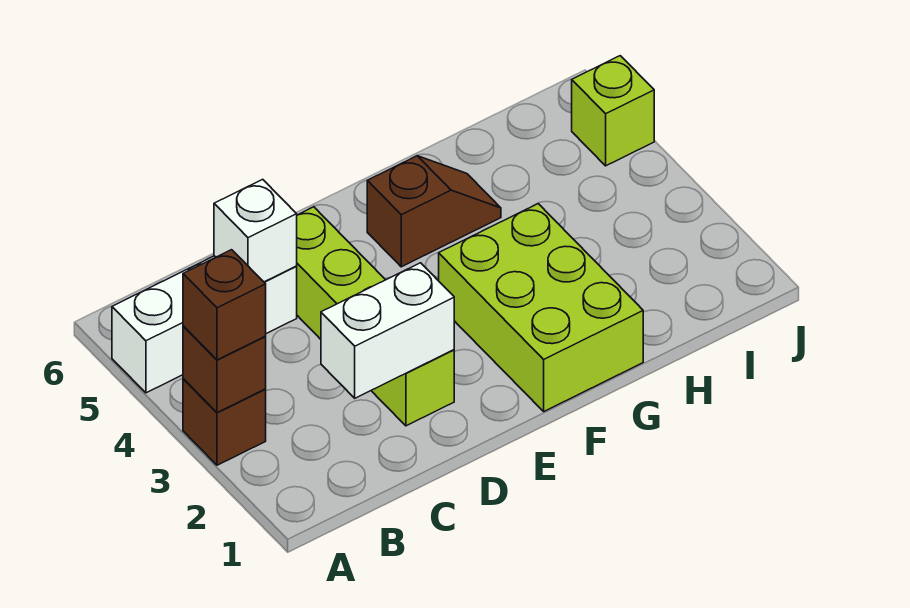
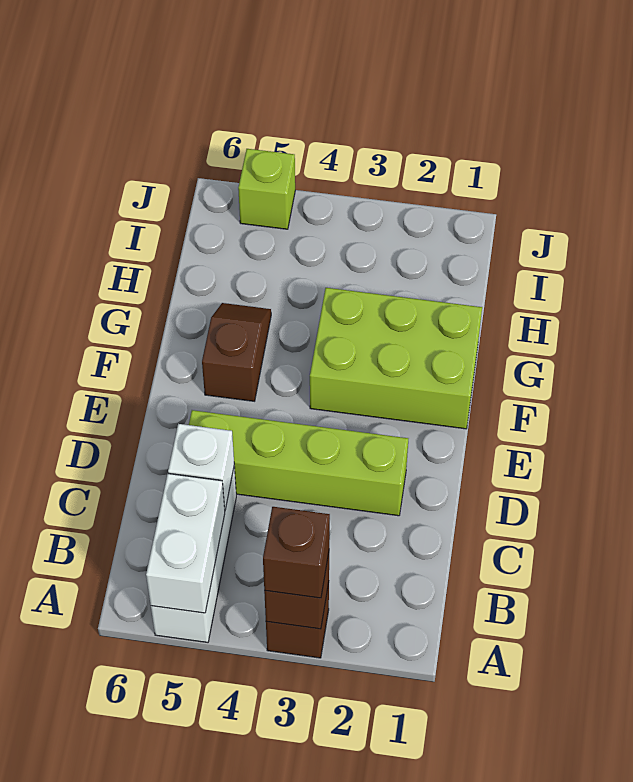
white 1x2 brick [321,263,454,398] -> white 1x2 brick moved to [146,474,225,613]

